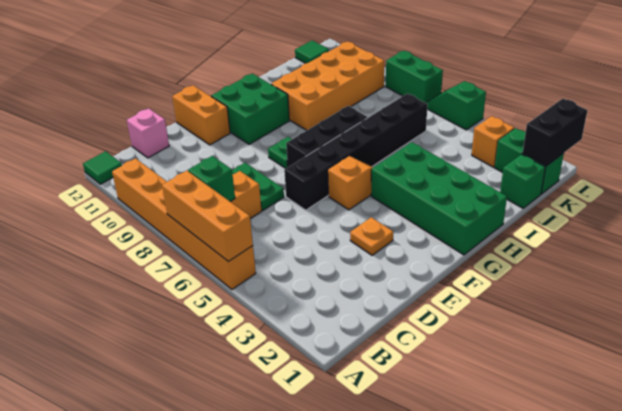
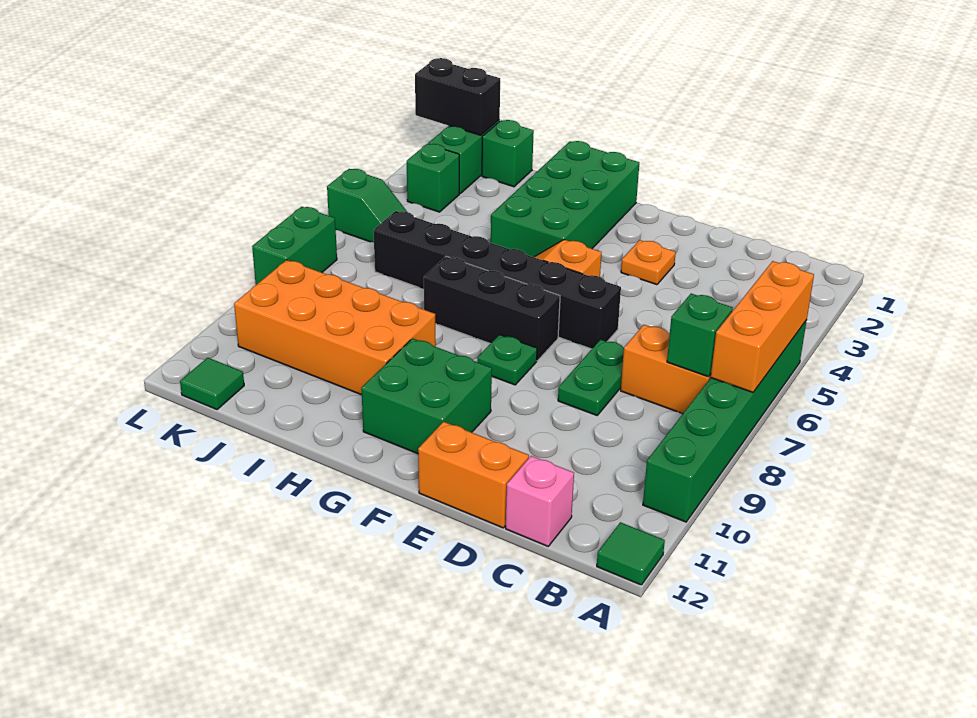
orange 1x6 brick [112,158,256,289] -> green 1x6 brick [643,320,807,522]
orange 1x2 brick [172,85,230,145] -> orange 1x2 brick turned to [418,422,529,528]
orange 1x1 brick [472,116,514,167] -> green 1x1 brick [407,144,459,212]
green 1x2 slope [426,81,486,130] -> green 1x2 slope turned to [327,169,407,243]

